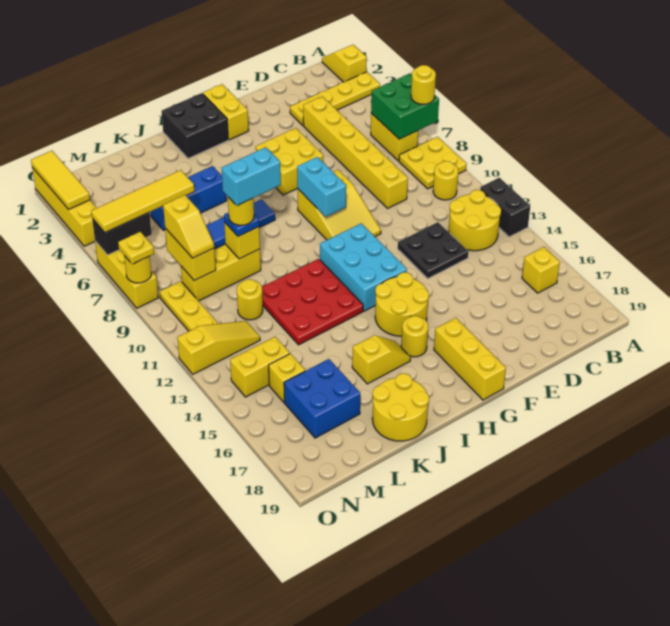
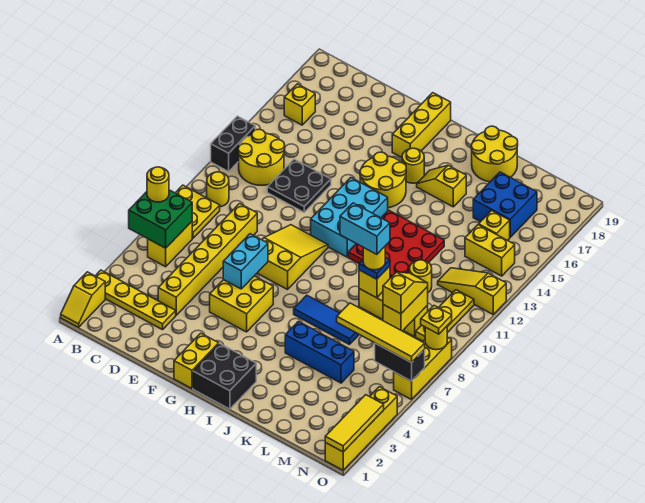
cyan 1x2 brick [297,157,346,217] -> cyan 1x2 brick moved to [223,234,268,289]

